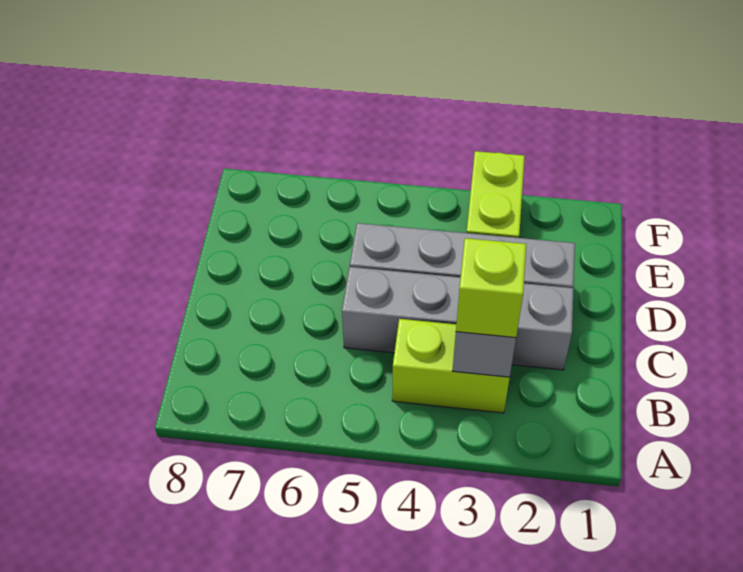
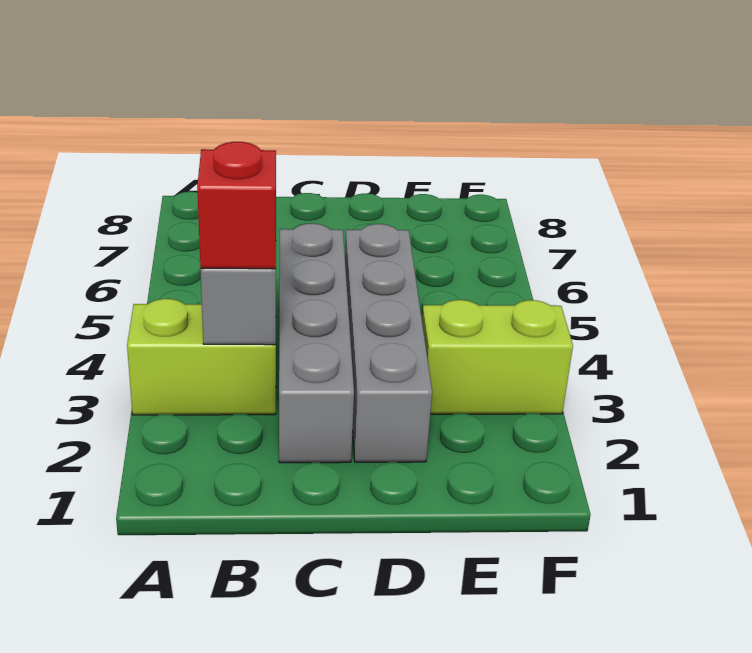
lime 1x2 brick [392,319,510,413] -> lime 1x2 brick turned to [127,299,276,415]
lime 1x1 brick [456,238,526,338] -> red 1x1 brick [197,142,276,269]

